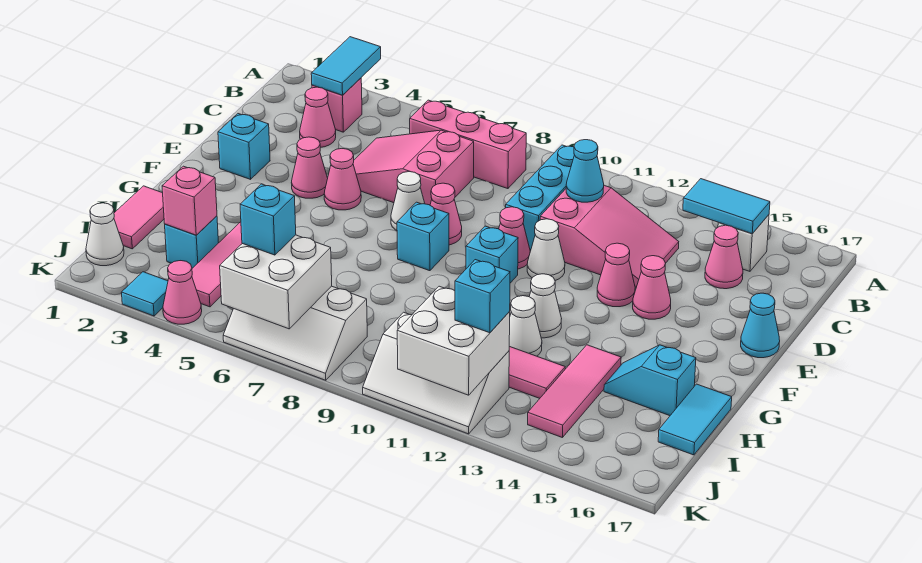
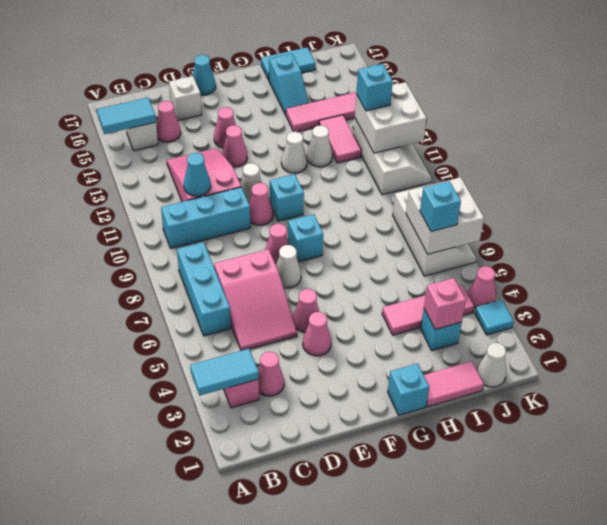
pink 1x3 brick [410,100,526,189] -> cyan 1x3 brick [177,242,231,336]
cyan 1x2 tile [683,179,770,234] -> cyan 1x2 tile turned to [97,98,156,134]
none -> white 1x1 brick [169,76,202,121]
cyan 1x1 brick [218,114,270,179] -> cyan 1x1 brick moved to [388,363,429,415]

